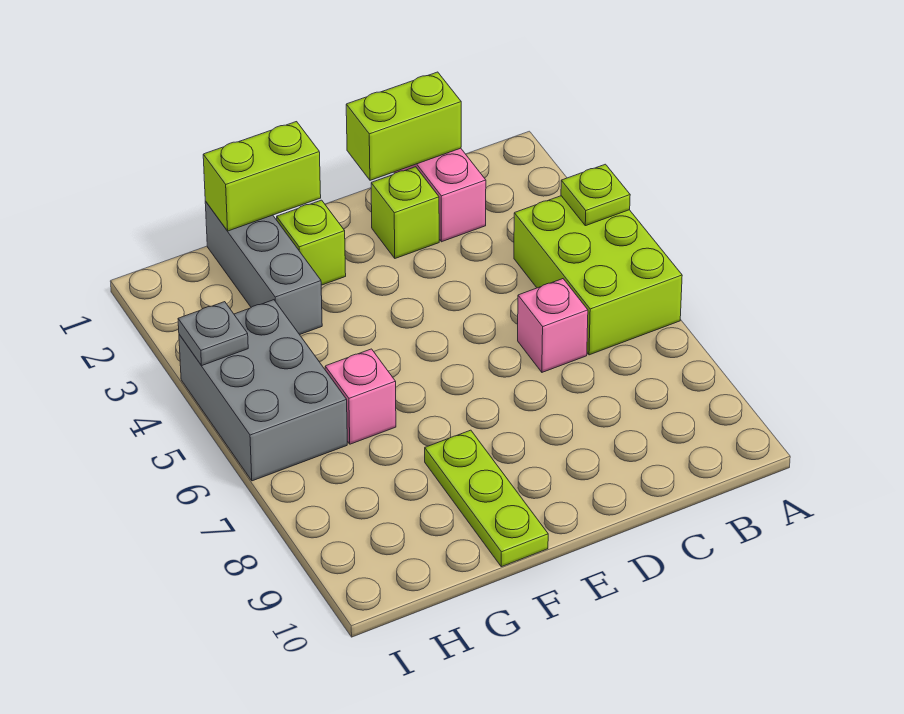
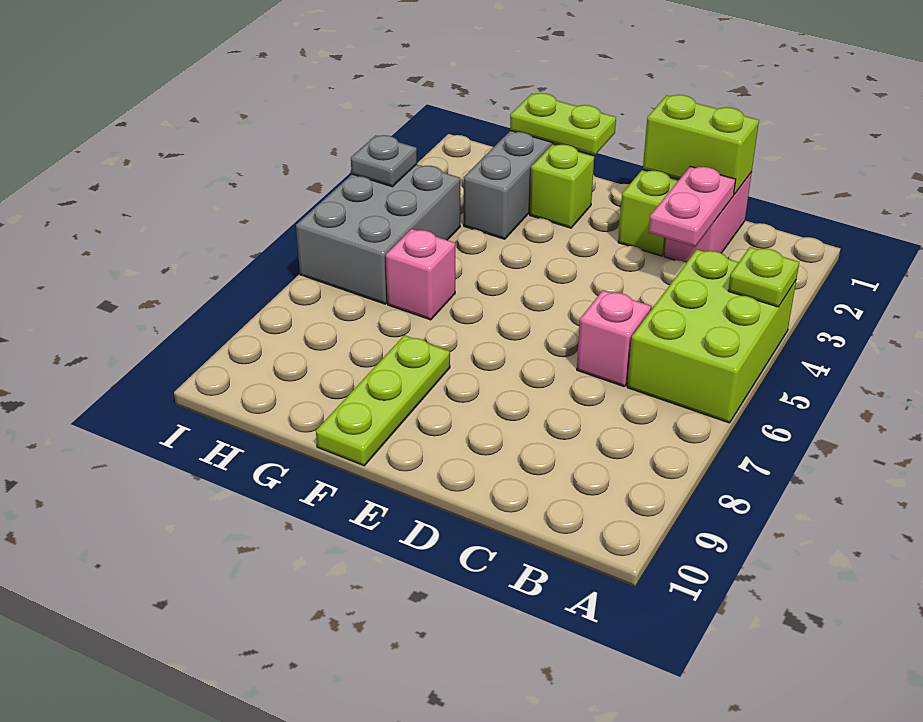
none -> pink 1x2 plate [649,166,736,247]
lime 1x2 brick [203,122,321,231] -> lime 1x2 plate [510,93,616,155]

